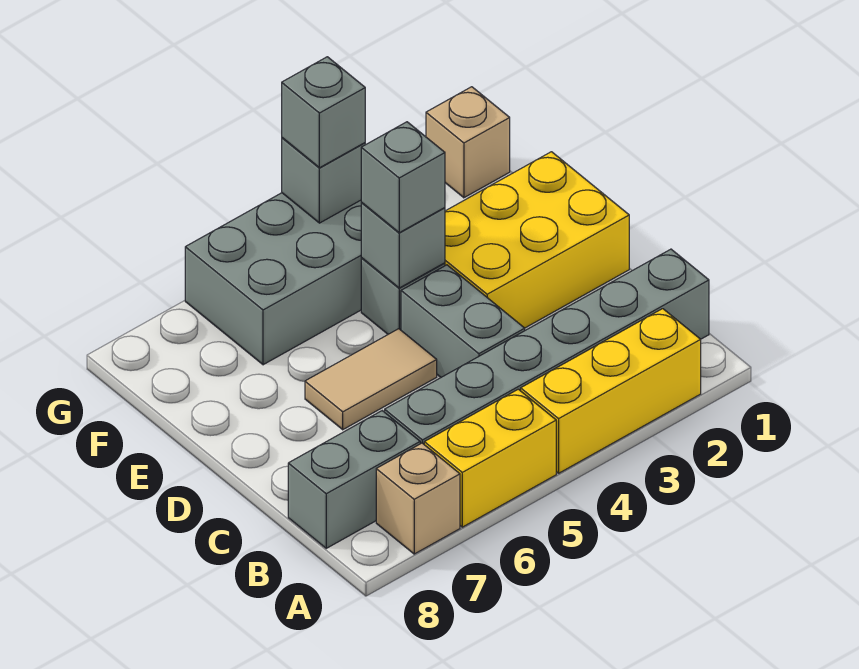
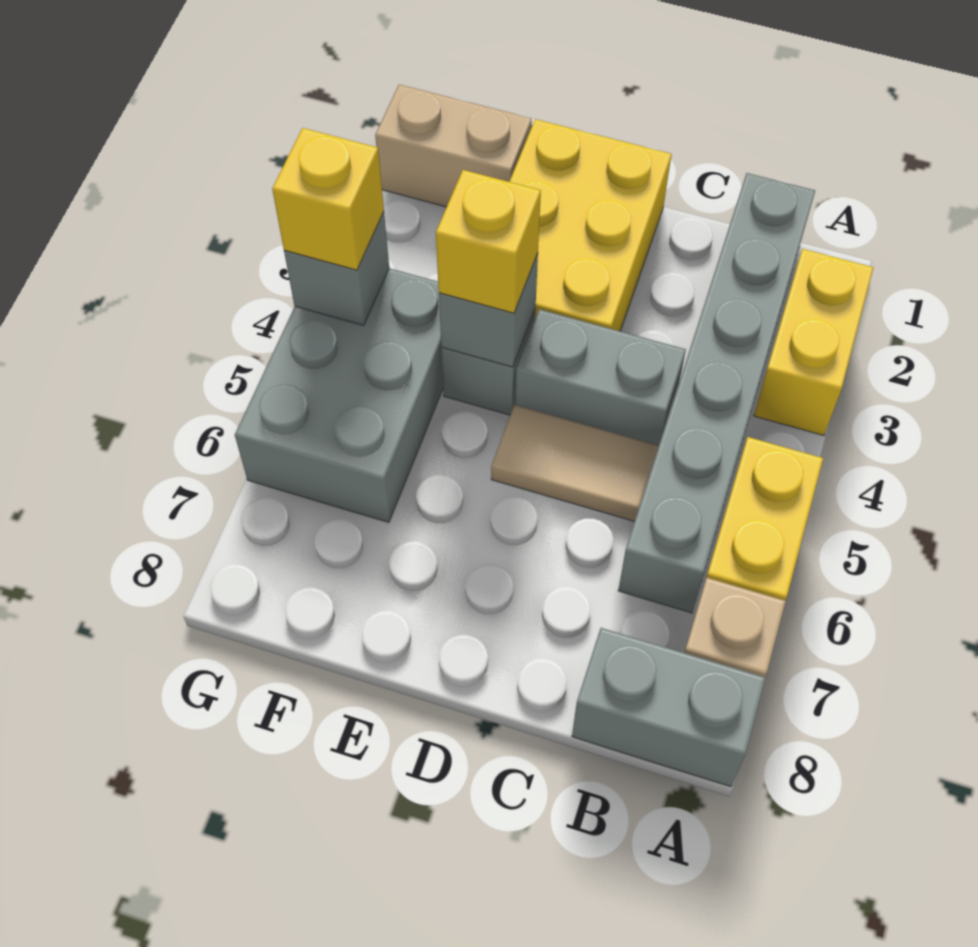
yellow 1x3 brick [521,309,701,473] -> yellow 1x2 brick [754,249,873,436]
grey 1x2 brick [288,411,420,548] -> grey 1x2 brick turned to [572,628,765,787]
tan 1x2 tile [305,329,437,430] -> tan 1x2 tile turned to [491,405,659,521]
grey 1x1 brick [361,122,445,233] -> yellow 1x1 brick [436,170,541,313]
tan 1x1 brick [426,87,510,198] -> tan 1x2 brick [375,85,532,207]
grey 1x1 brick [282,57,365,168] -> yellow 1x1 brick [272,128,384,270]

